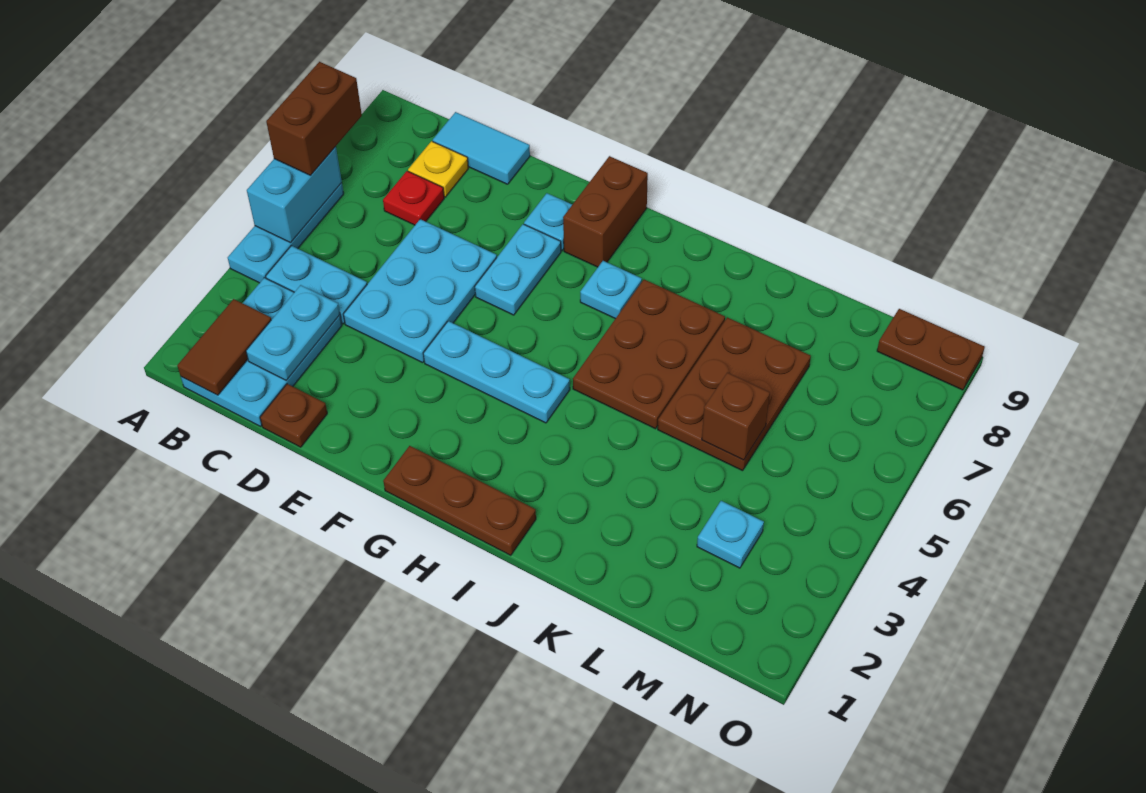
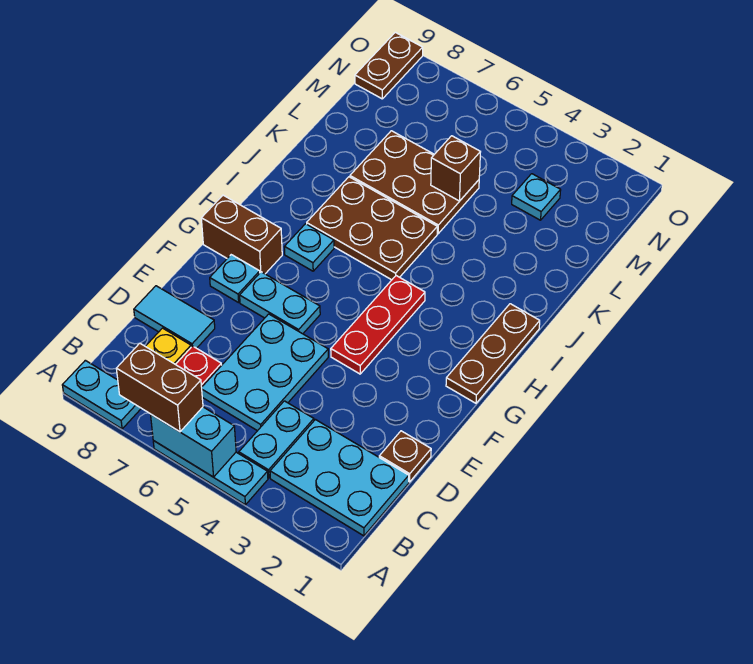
brown 1x2 tile [177,299,271,395] -> none
cyan 1x2 plate [246,285,340,380] -> cyan 1x2 plate moved to [62,360,141,429]
cyan 1x2 tile [433,112,530,184] -> cyan 1x2 tile turned to [134,286,215,348]
cyan 2x3 plate [343,219,497,363] -> cyan 2x3 plate turned to [202,314,328,431]
cyan 1x3 plate [423,321,570,423] -> red 1x3 plate [331,276,425,374]

